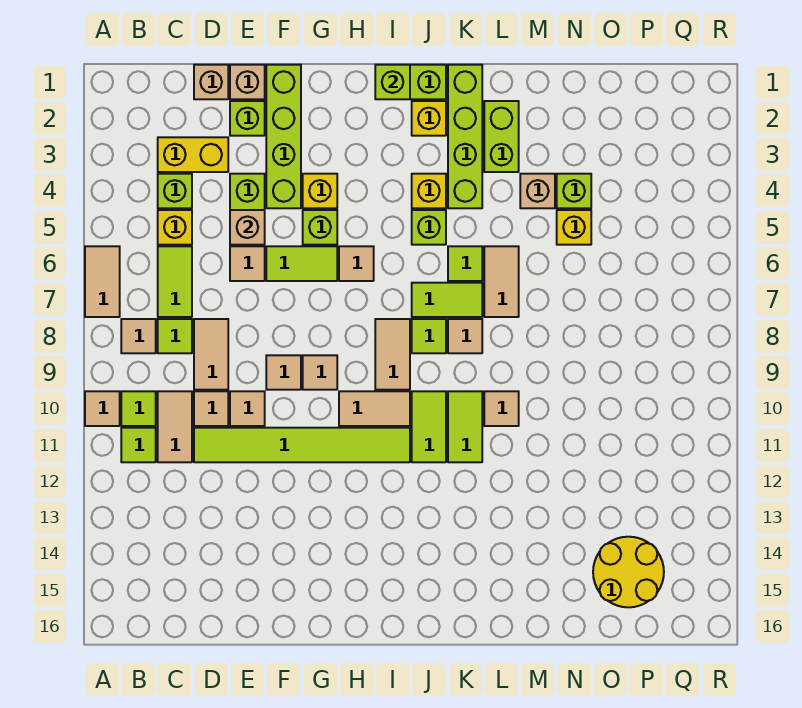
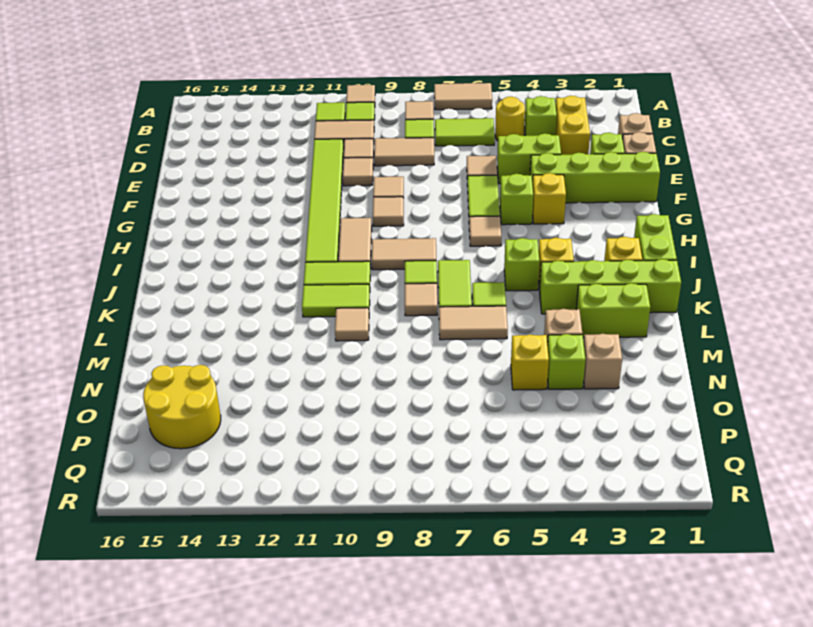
yellow 1x1 brick [158,210,192,245] -> yellow 1x1 round brick [495,97,525,141]
tan 1x1 brick [230,210,265,245] -> tan 1x1 brick moved to [584,334,622,389]
lime 1x1 brick [375,65,410,99] -> none

